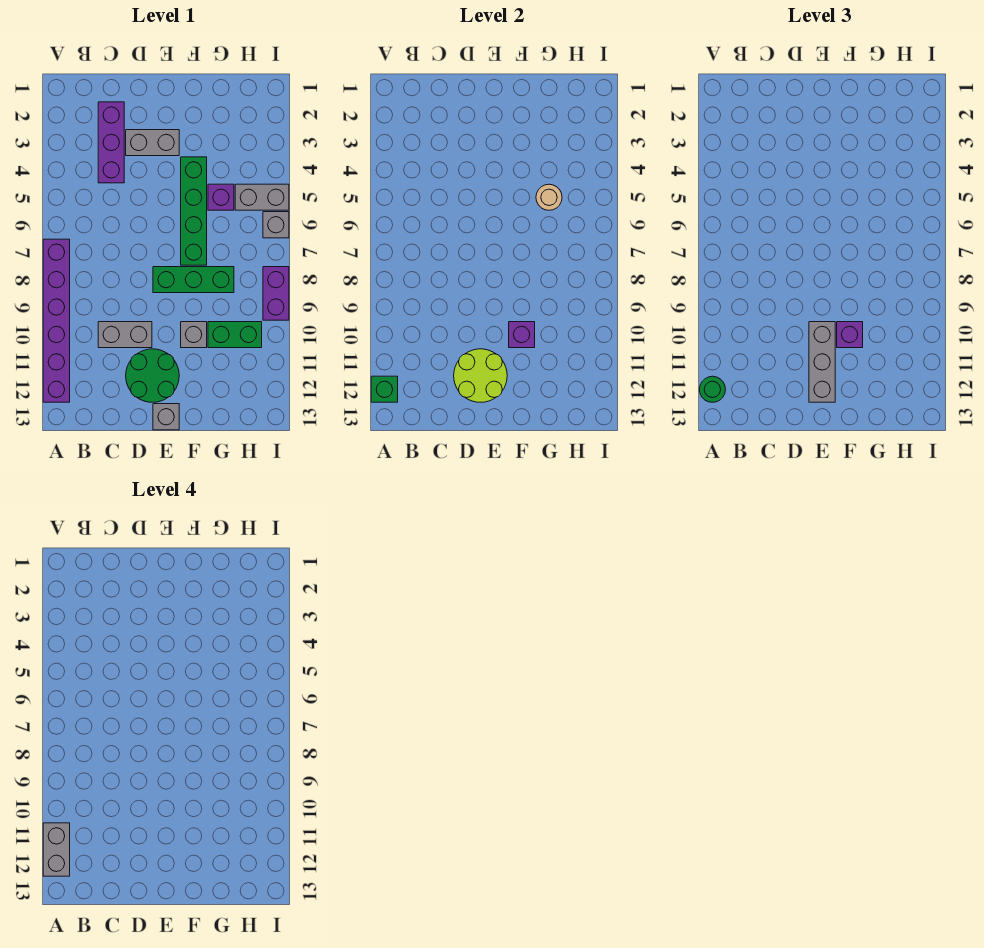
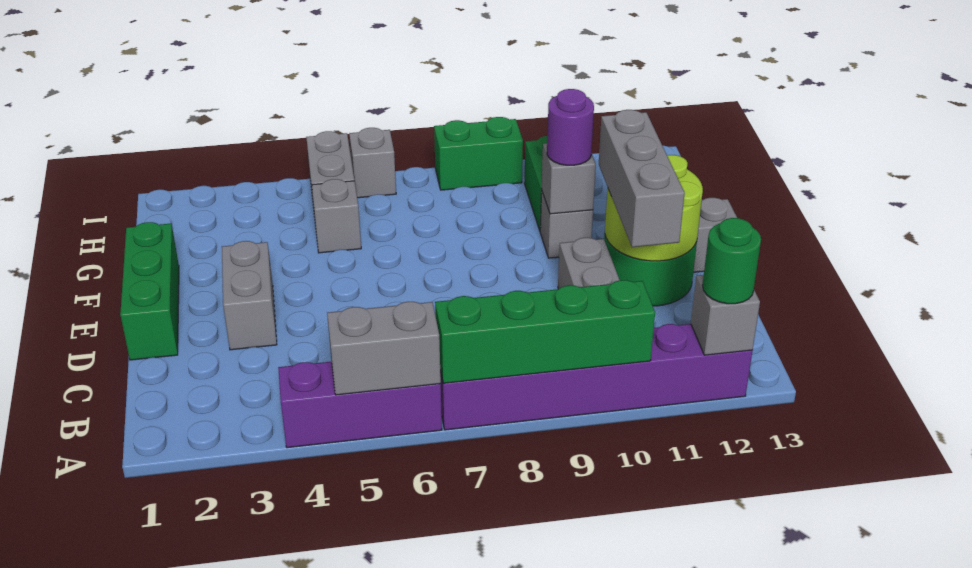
grey 1x2 brick [43,823,70,876] -> grey 1x2 brick moved to [327,302,441,395]
green 1x1 brick [371,376,398,402] -> grey 1x1 brick [691,275,760,355]
purple 1x3 brick [98,102,124,183] -> purple 1x3 brick moved to [278,362,442,448]
green 1x3 brick [153,267,234,293] -> green 1x3 brick moved to [120,222,179,360]
grey 1x3 brick [809,322,835,402] -> grey 1x3 brick turned to [599,110,685,247]
green 1x4 brick [181,157,207,265] -> green 1x4 brick moved to [435,280,655,383]
purple 1x1 brick [509,322,535,348] -> grey 1x1 brick [541,143,596,214]
purple 1x1 brick [837,322,863,348] -> purple 1x1 round brick [547,89,594,165]
purple 1x1 brick [208,184,234,210] -> grey 1x1 brick [312,179,361,253]
tan 1x1 round brick [536,184,562,210] -> none
purple 1x2 brick [263,267,289,320] -> green 1x2 brick [434,117,523,190]

